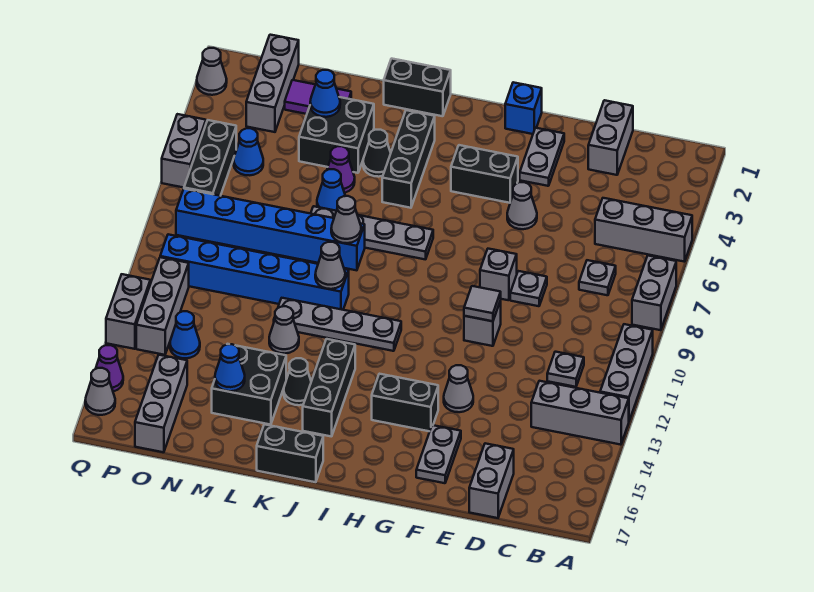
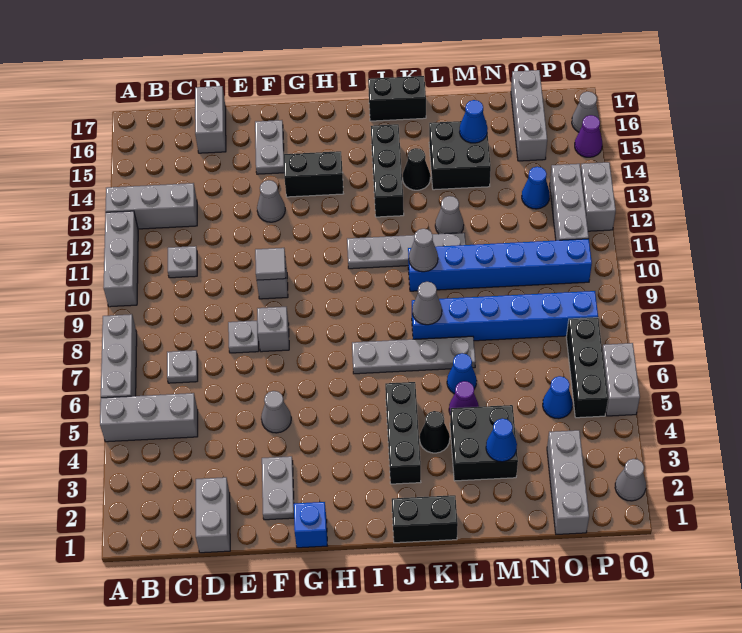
grey 1x2 brick [632,256,676,330] -> grey 1x3 brick [101,314,137,398]
black 1x2 brick [451,145,518,203] -> none
purple 1x2 tile [285,80,351,114] -> none

